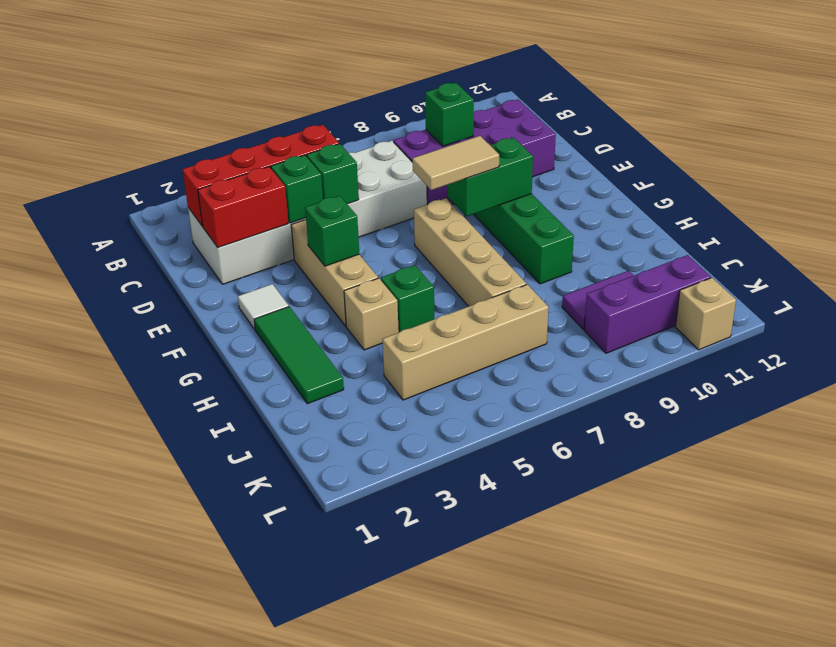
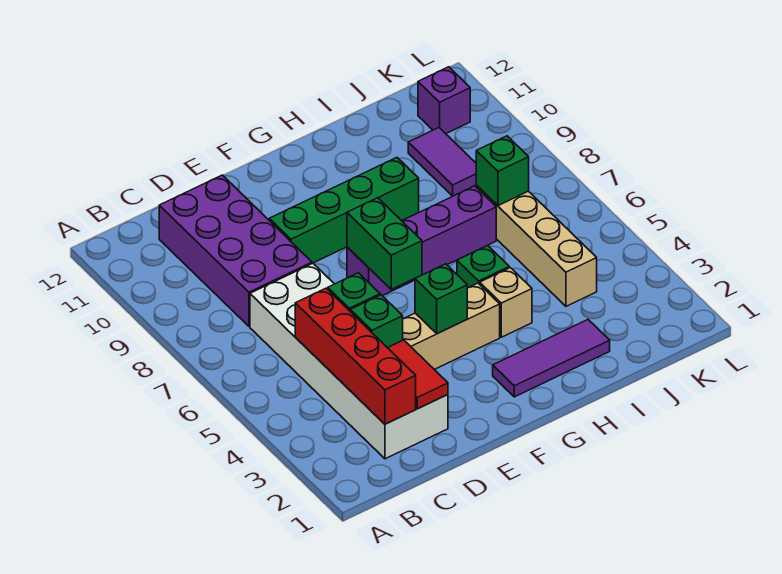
green 1x1 brick [425,83,474,146] -> green 1x1 brick moved to [476,136,529,206]
red 1x2 brick [198,167,288,248] -> red 1x2 tile [388,340,448,409]
white 1x1 tile [238,284,289,329] -> none
tan 1x4 brick [414,198,526,306] -> purple 1x4 brick [347,186,496,296]
tan 1x2 tile [413,136,499,190] -> none
green 1x2 brick [448,137,533,216] -> green 1x2 brick moved to [347,198,422,289]
green 1x3 tile [254,307,344,404] -> purple 1x3 tile [493,320,610,397]
purple 1x3 brick [584,255,711,353] -> purple 1x1 brick [418,67,470,134]
tan 1x1 brick [676,278,736,350] -> none

